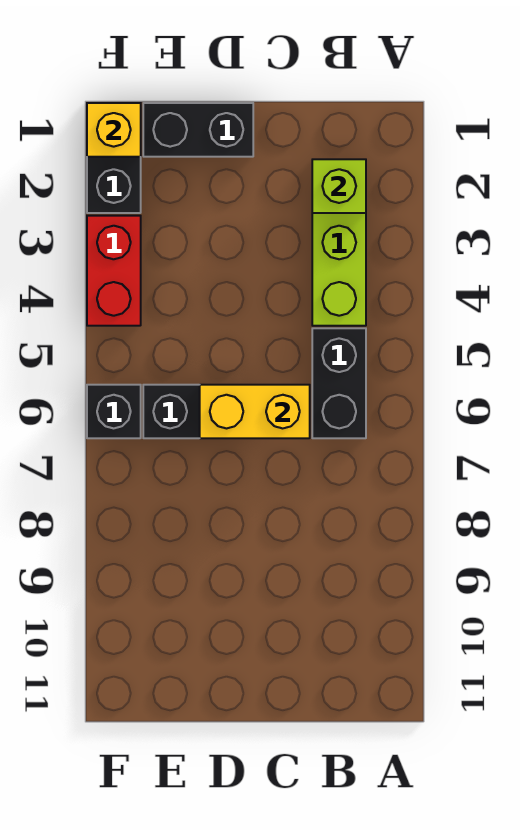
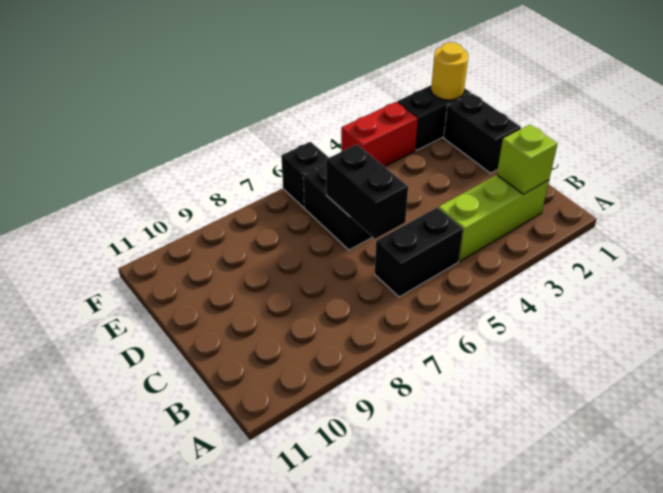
yellow 1x2 brick [200,385,310,438] -> black 1x2 brick [326,145,408,239]
yellow 1x1 brick [87,103,141,157] -> yellow 1x1 round brick [431,42,468,100]

